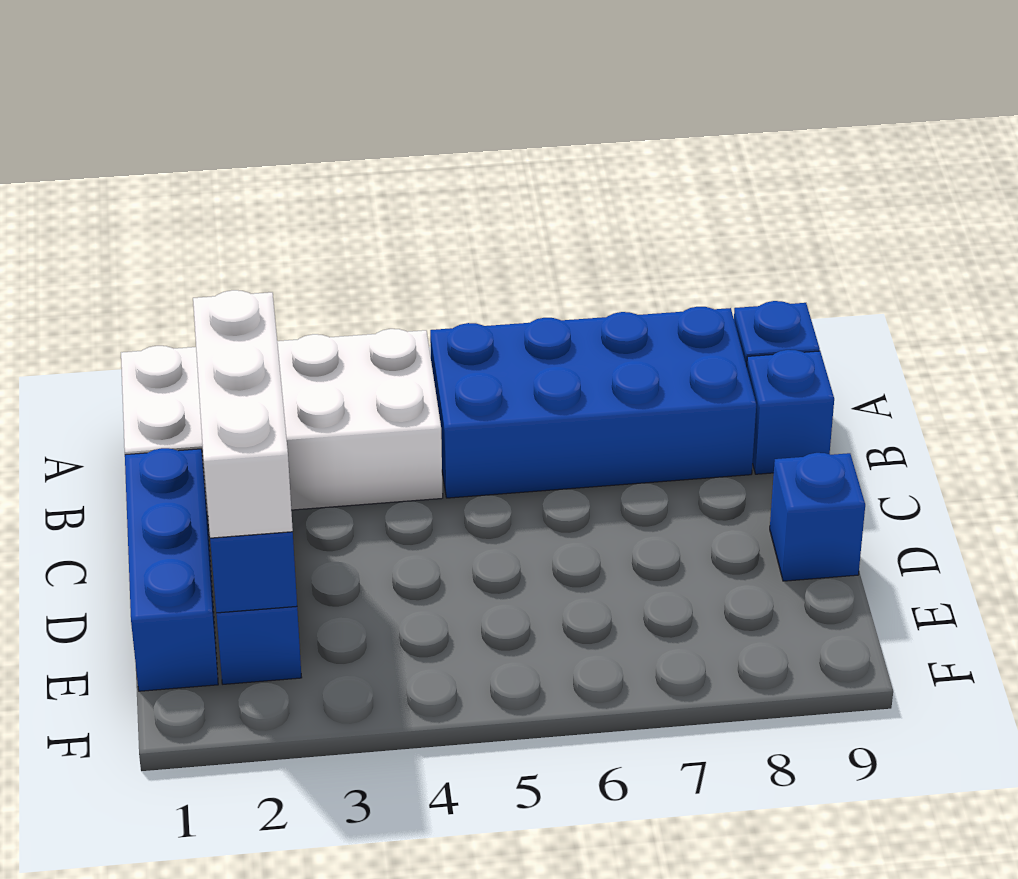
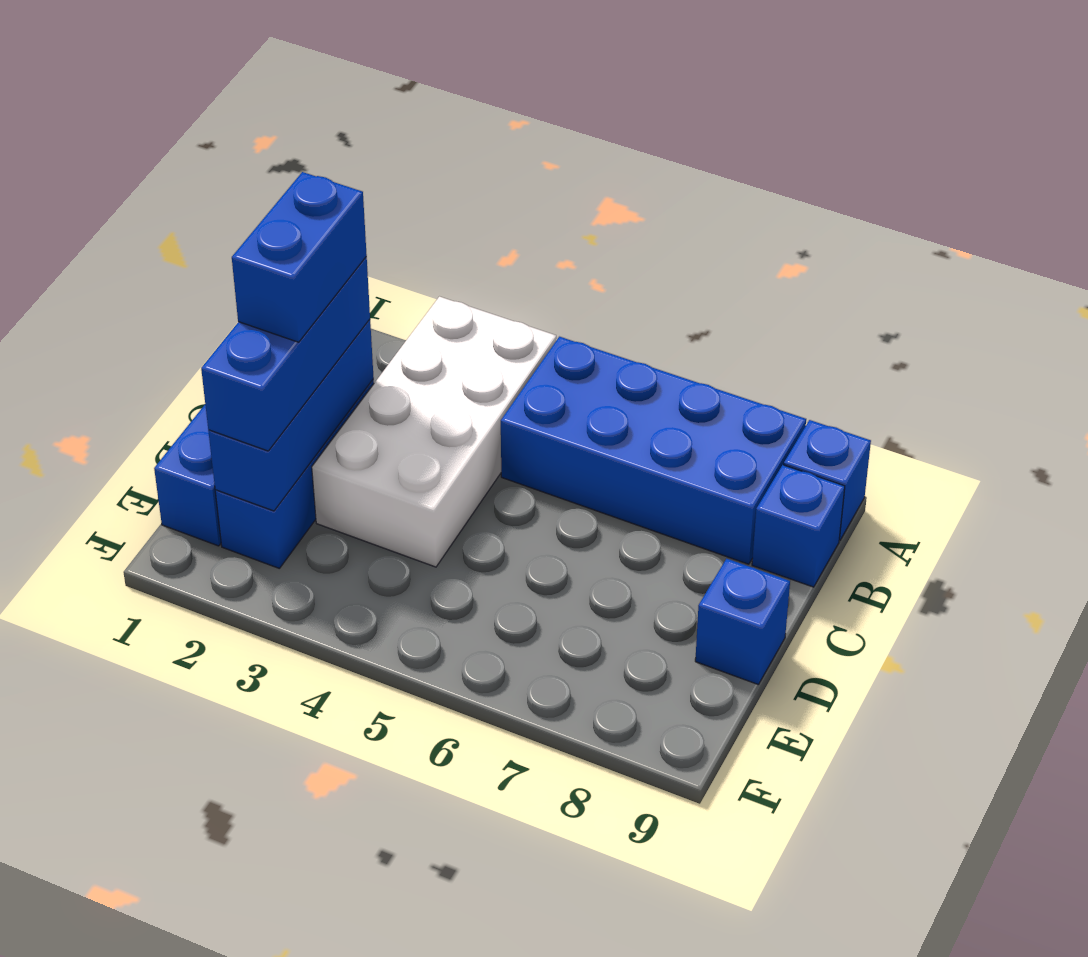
white 2x4 brick [121,329,443,517] -> white 2x4 brick turned to [312,297,556,567]
white 1x3 brick [193,290,293,538] -> blue 1x3 brick [201,257,370,451]
none -> blue 1x2 brick [232,172,367,342]

